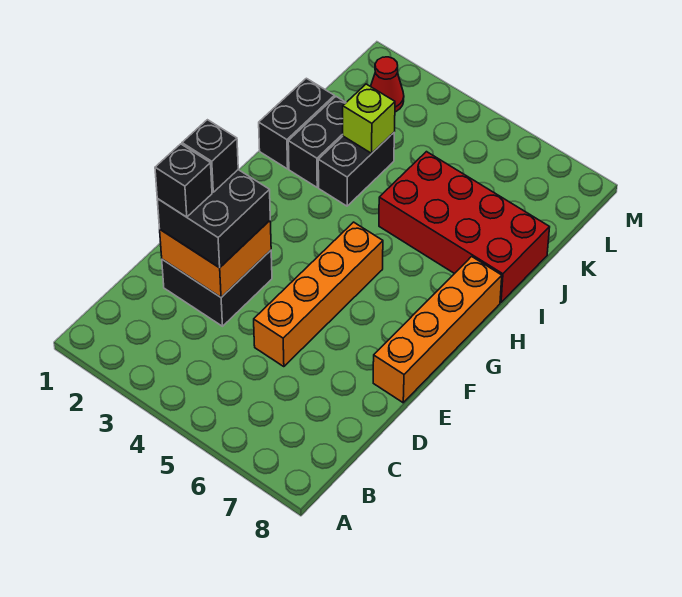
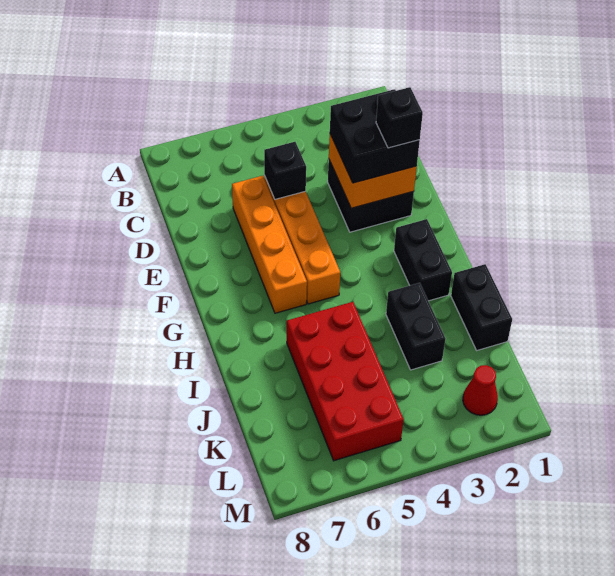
black 1x1 brick [155,144,212,217] -> black 1x1 brick moved to [264,142,306,199]
orange 1x4 brick [373,256,502,403] -> orange 1x4 brick moved to [232,176,307,313]
black 1x2 brick [288,97,346,187] -> black 1x2 brick moved to [394,219,452,301]
red 2x4 brick [379,152,550,302] -> red 2x4 brick turned to [287,302,404,461]
lime 1x1 brick [343,84,395,153] -> none

